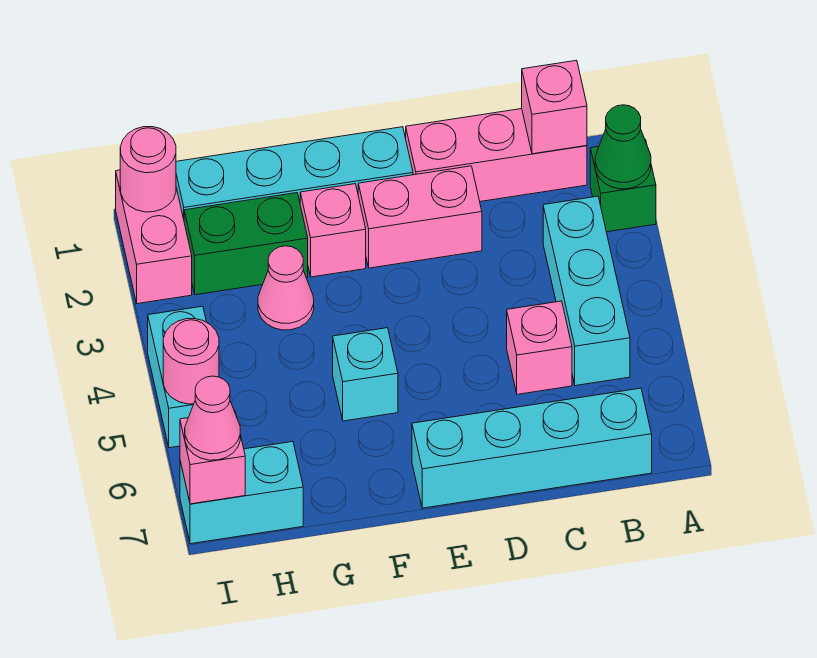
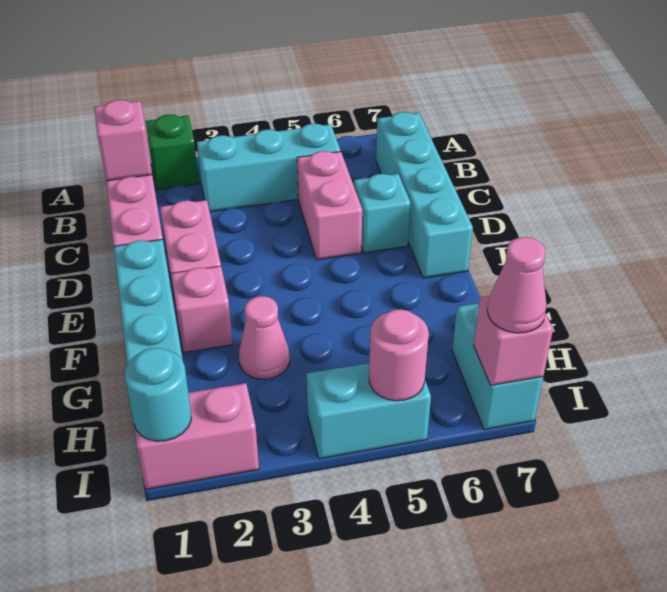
green 1x1 cone [595,105,651,189] -> none
pink 1x1 brick [507,301,572,394] -> pink 1x2 brick [297,151,362,260]
cyan 1x1 brick [333,328,398,421] -> cyan 1x1 brick moved to [354,174,410,253]
green 1x2 brick [184,193,308,295] -> none
pink 1x1 round brick [120,127,176,212] -> cyan 1x1 round brick [124,348,191,441]

